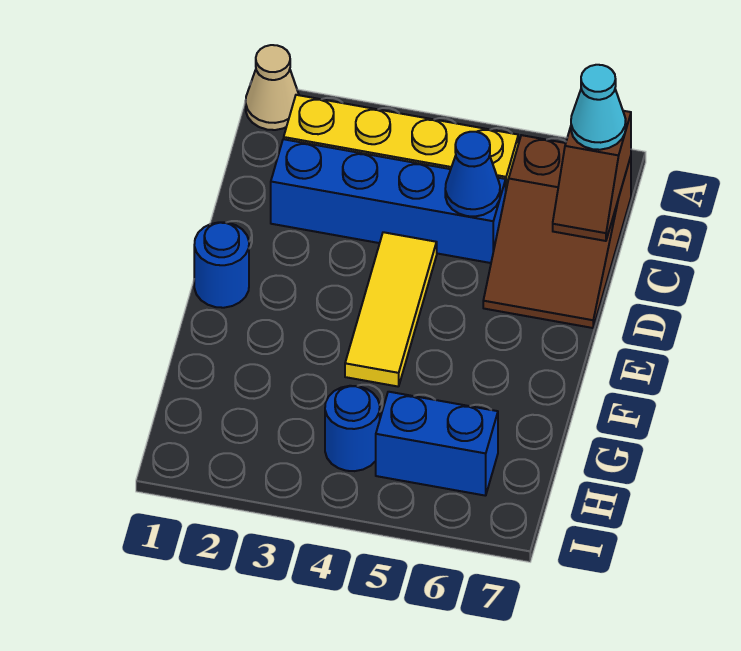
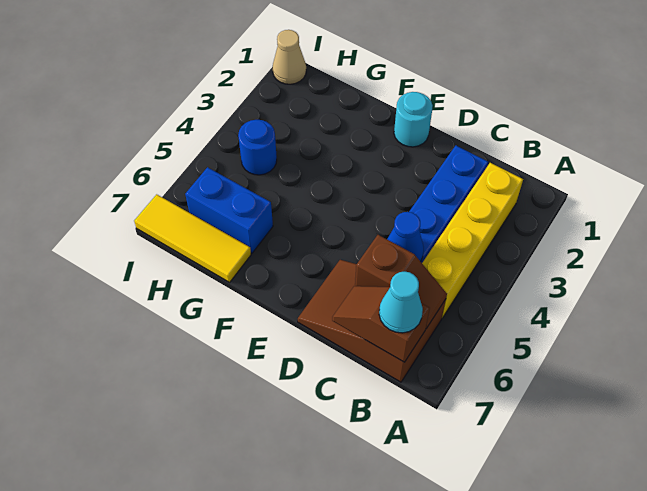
tan 1x1 cone [246,45,299,130] -> tan 1x1 cone moved to [273,30,306,84]
none -> brown 1x2 slope [355,235,447,328]
yellow 1x3 tile [345,232,437,387] -> yellow 1x3 tile moved to [134,194,251,282]
blue 1x1 round brick [194,222,249,308] -> cyan 1x1 round brick [394,92,433,147]
blue 1x2 brick [376,392,498,496] -> blue 1x2 brick turned to [185,167,273,253]

